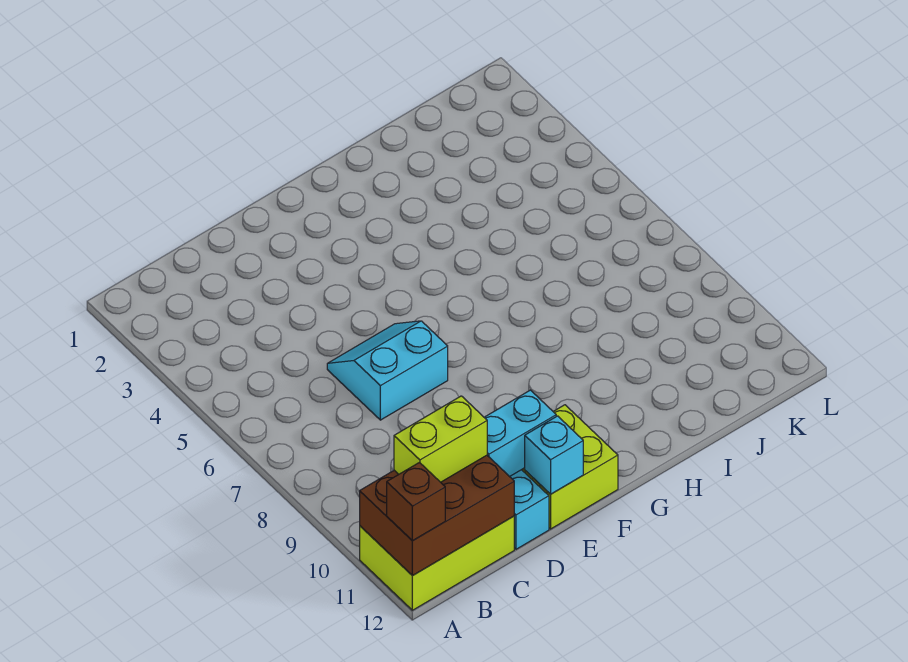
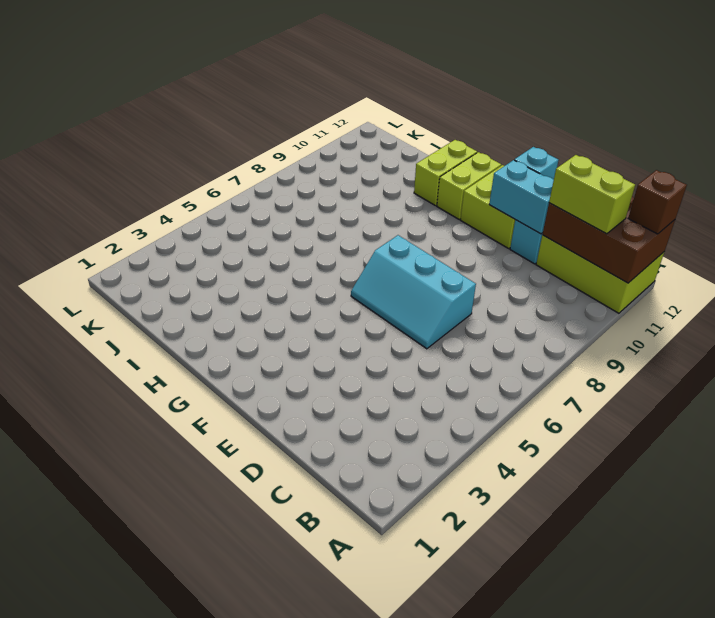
cyan 2x2 slope [327,321,448,420] -> cyan 2x3 slope [351,235,476,349]
none -> lime 1x2 brick [437,152,501,219]
none -> lime 1x2 brick [414,140,477,206]

